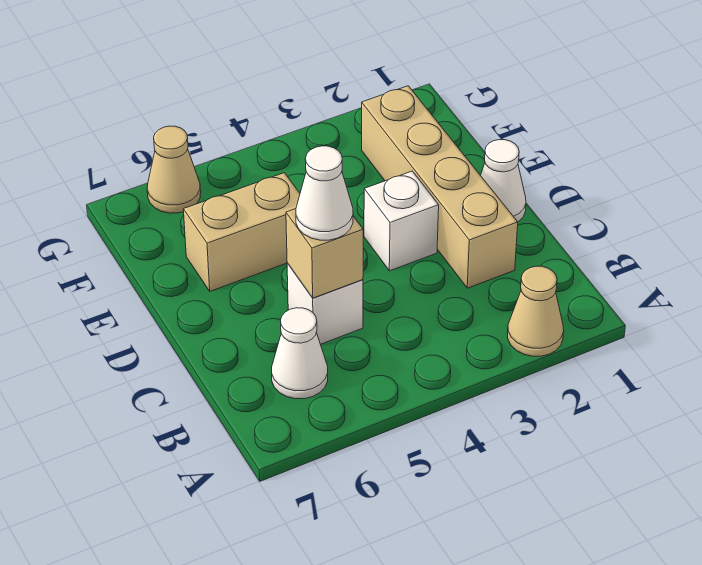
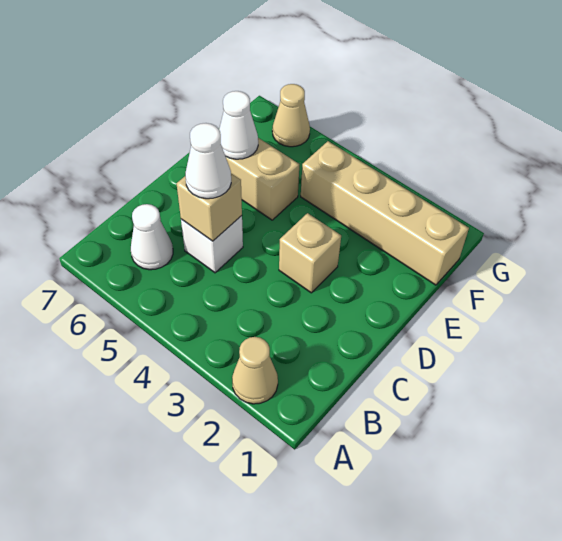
tan 1x4 brick [362,86,518,288] -> tan 1x4 brick turned to [301,141,469,285]
white 1x1 cone [480,140,526,222] -> white 1x1 cone moved to [219,91,258,159]
white 1x1 brick [364,171,439,271] -> tan 1x1 brick [279,213,341,293]

